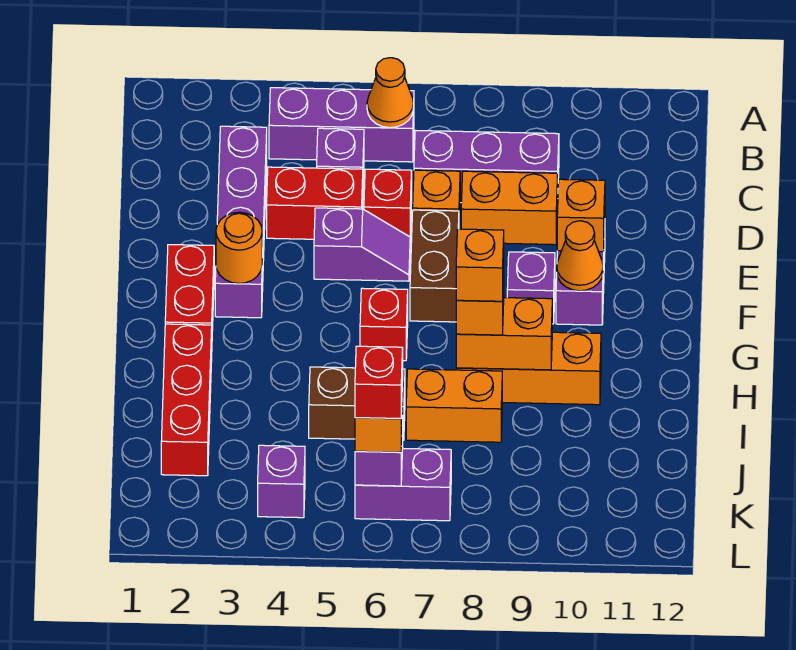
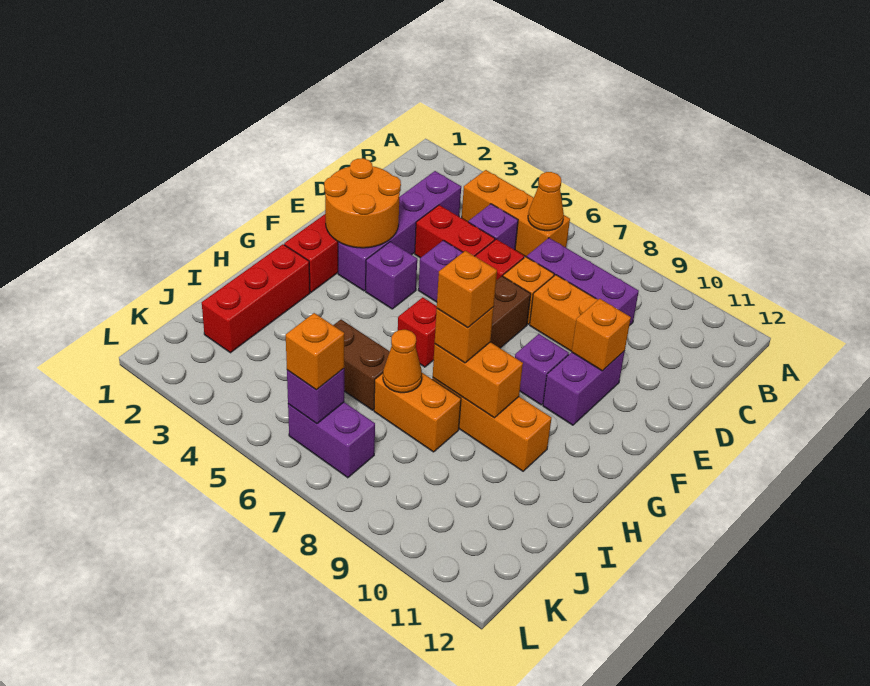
purple 1x3 brick [269,88,414,162] -> orange 1x3 brick [462,170,570,257]
orange 1x1 round brick [216,212,262,284] -> orange 2x2 round brick [324,158,401,248]
orange 1x1 cone [557,221,603,291] -> orange 1x1 cone moved to [383,330,422,393]
purple 1x1 brick [258,445,305,518] -> purple 1x1 brick moved to [366,242,417,309]
red 1x1 brick [355,346,403,418] -> none

